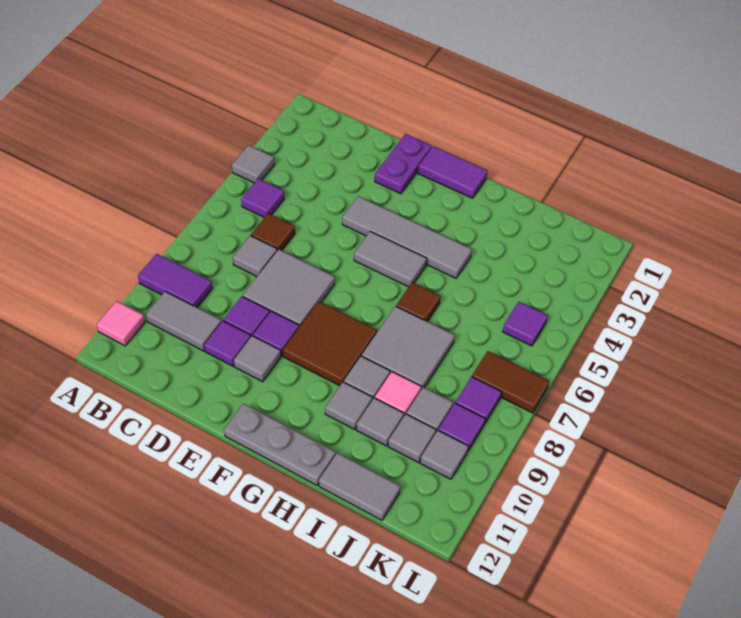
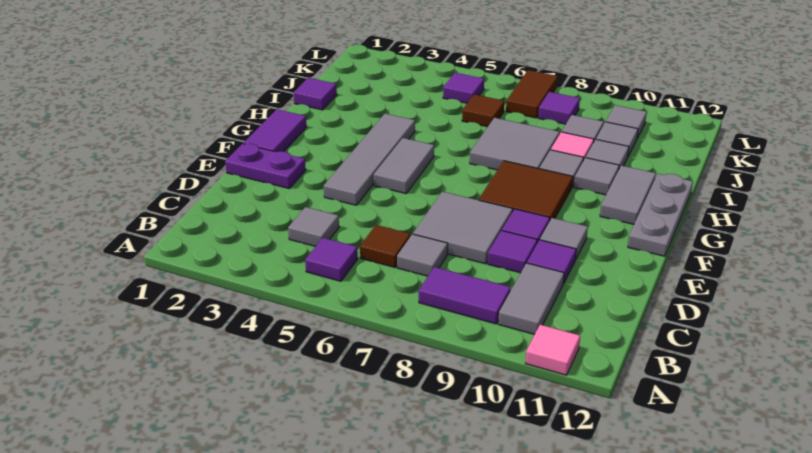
grey 1x1 tile [232,145,274,183] -> grey 1x1 tile moved to [288,207,339,246]
purple 1x2 tile [138,254,212,307] -> purple 1x2 tile turned to [419,267,511,324]
brown 1x1 tile [396,282,441,321] -> brown 1x1 tile moved to [462,94,504,127]
grey 1x2 tile [319,453,400,520] -> grey 1x2 tile moved to [600,166,656,224]
purple 1x1 tile [438,403,485,451] -> purple 1x1 tile moved to [294,78,337,110]

